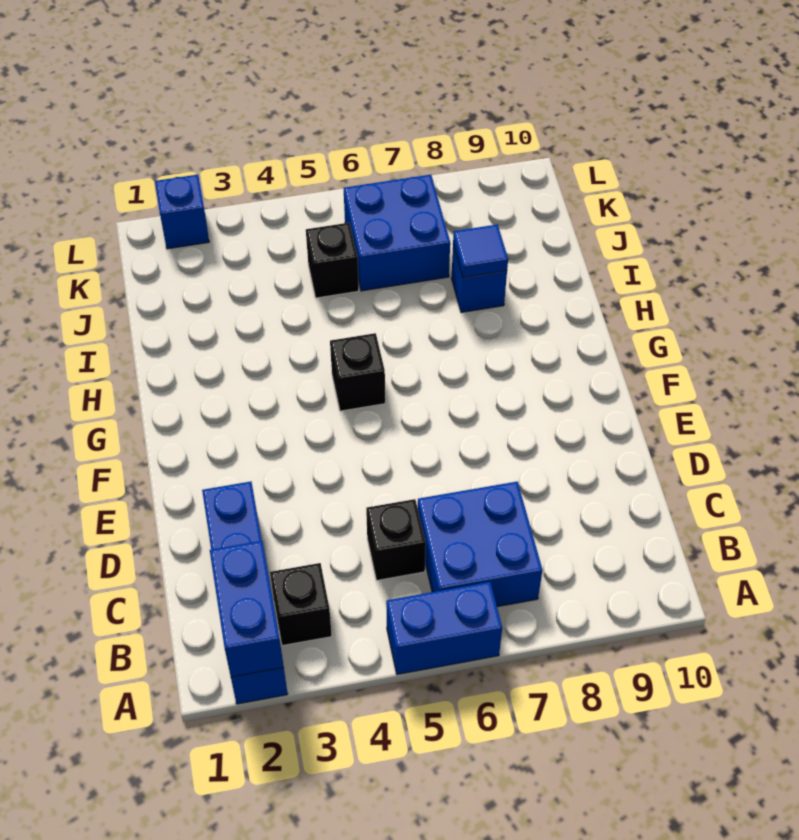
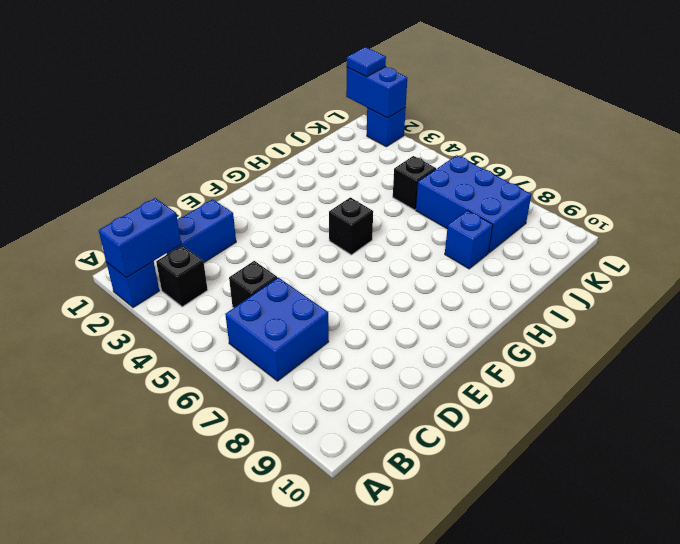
blue 1x2 brick [386,582,502,674] -> blue 1x2 brick moved to [346,67,407,118]
blue 1x1 tile [453,224,508,278] -> blue 1x1 tile moved to [347,47,386,77]
blue 2x2 brick [344,175,450,291] -> blue 2x3 brick [416,155,531,253]

